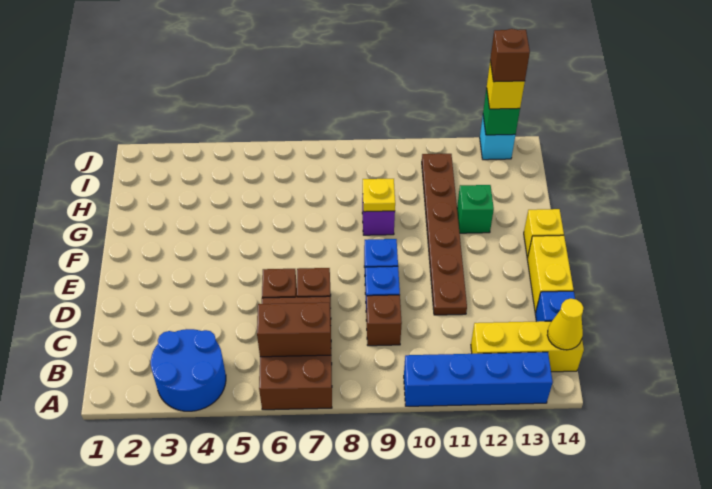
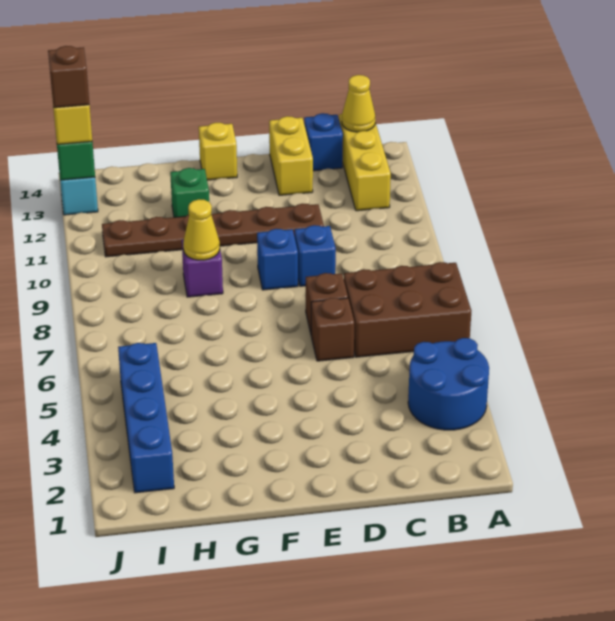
blue 1x4 brick [404,352,553,406] -> blue 1x4 brick moved to [118,343,174,493]
brown 1x2 brick [257,303,331,357] -> none
brown 1x1 brick [366,295,402,346] -> none
yellow 1x2 brick [527,235,573,313] -> yellow 1x2 brick turned to [269,116,313,195]
yellow 1x1 plate [363,179,395,212] -> yellow 1x1 cone [183,199,220,260]

